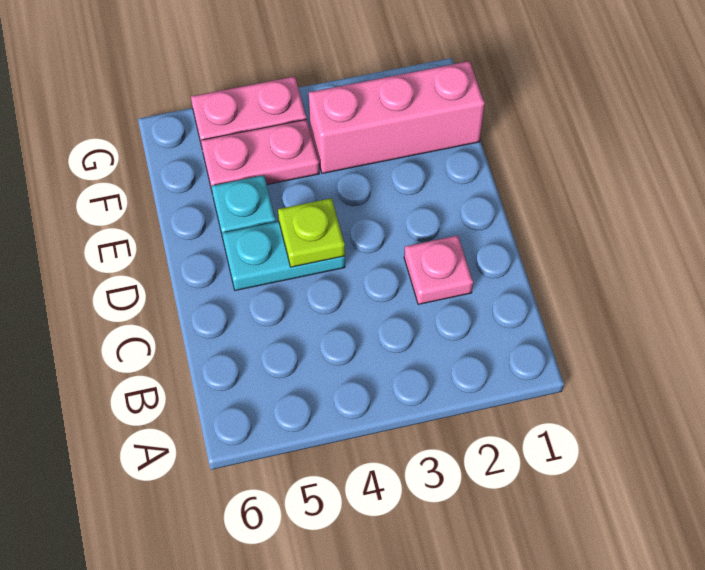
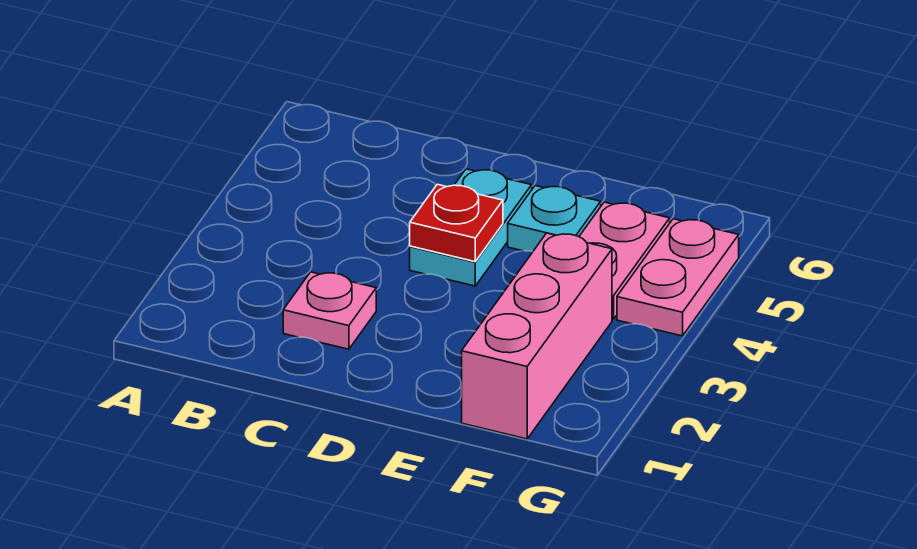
lime 1x1 plate [278,198,345,267] -> red 1x1 plate [410,184,503,262]

